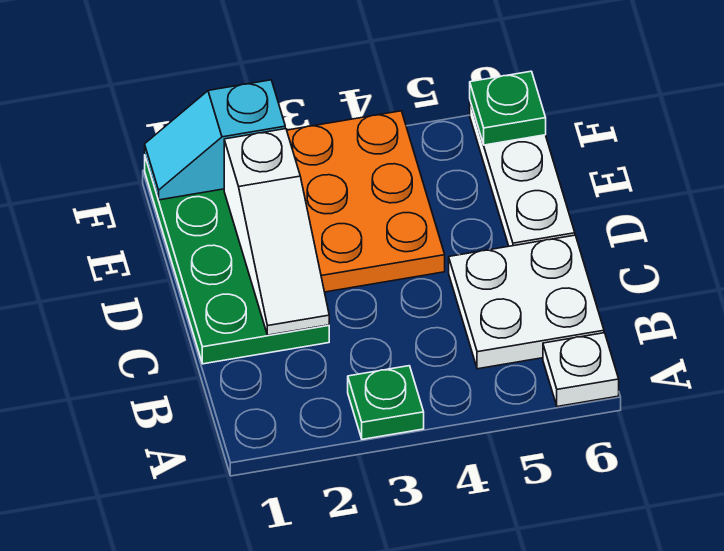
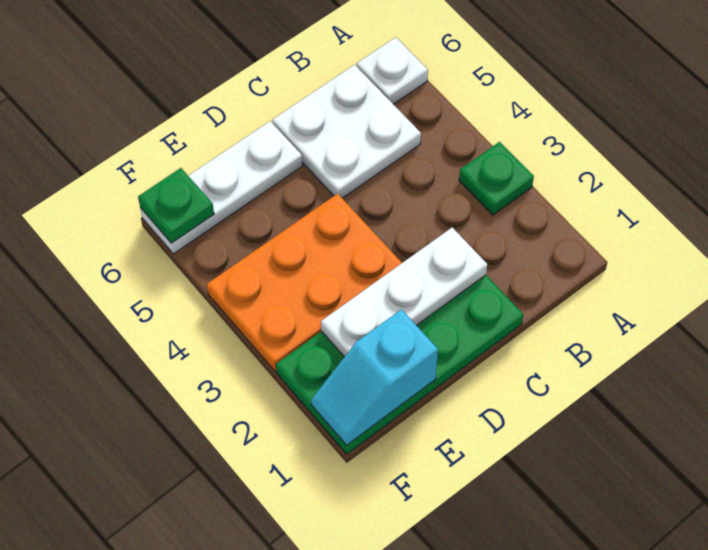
white 1x3 slope [224,129,329,335] -> white 1x3 plate [321,227,487,357]
cyan 1x2 slope [145,80,285,200] -> cyan 1x2 slope turned to [311,309,438,445]

